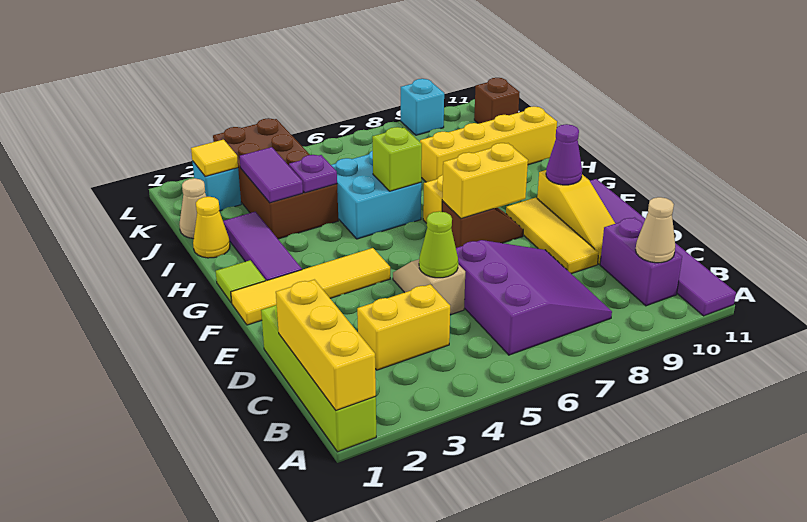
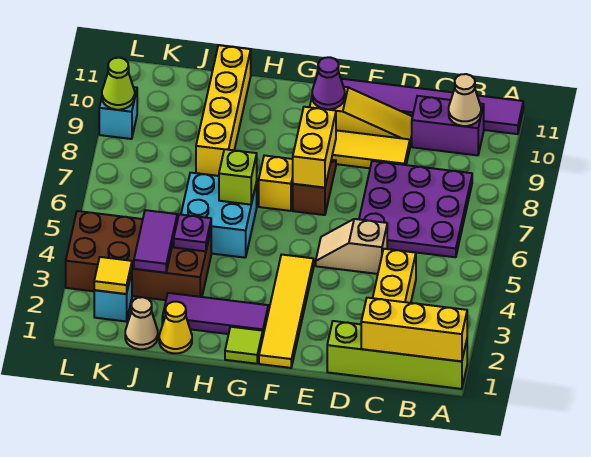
purple 3x3 slope [456,240,612,355] -> purple 3x3 plate [359,161,472,257]
lime 1x1 cone [419,211,458,278] -> lime 1x1 cone moved to [102,58,135,110]
purple 1x2 tile [240,147,303,203] -> purple 1x2 tile turned to [134,210,177,273]
brown 1x1 brick [474,78,520,124] -> none

